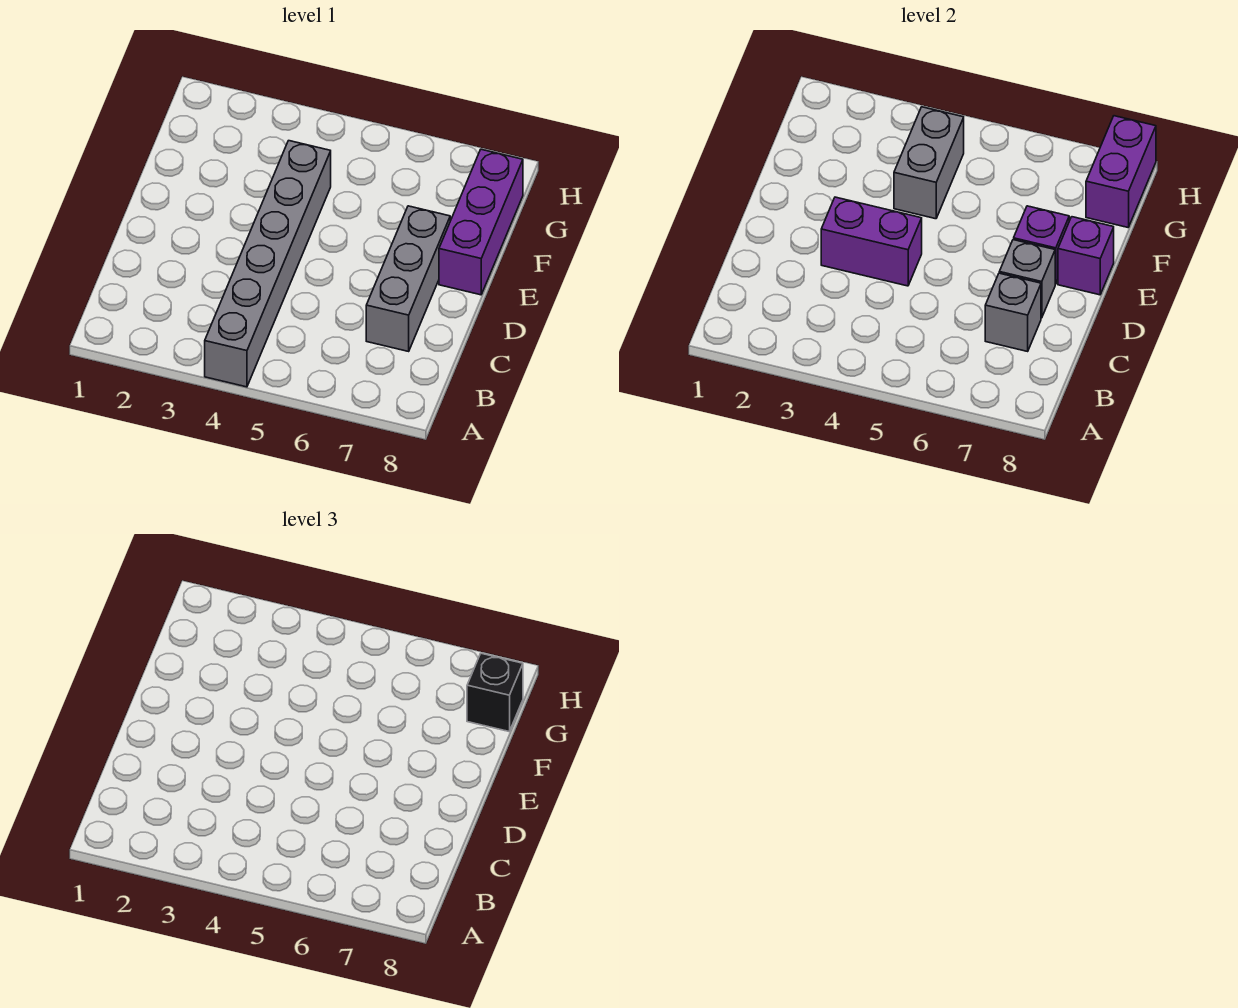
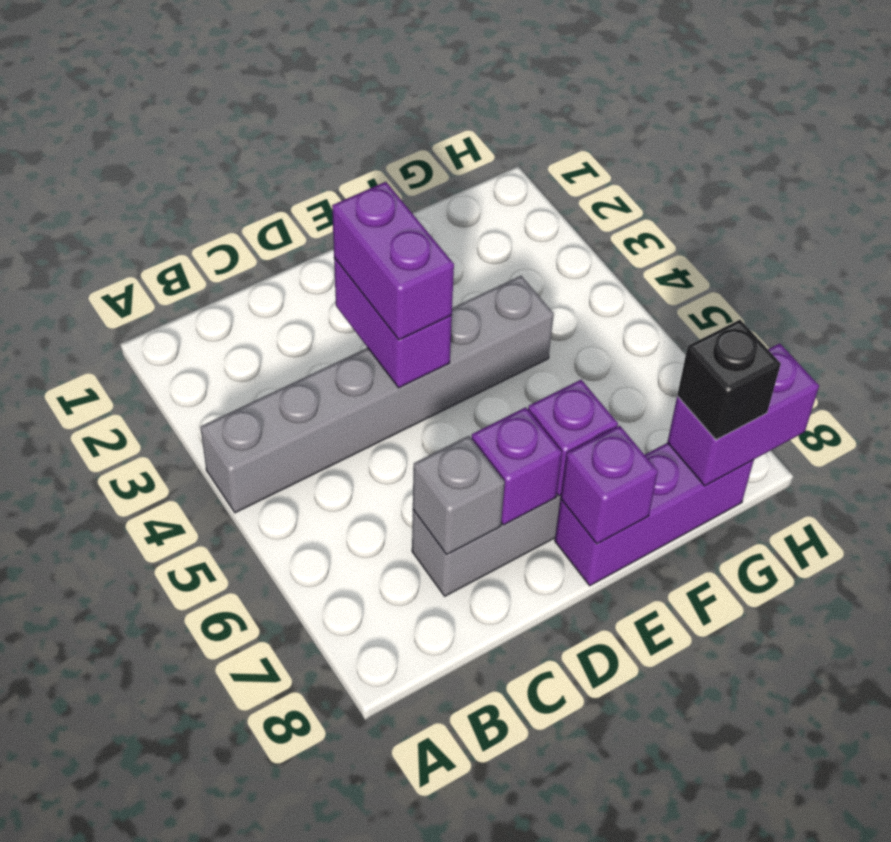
none -> purple 1x2 brick [332,182,454,340]
grey 1x1 brick [999,240,1055,318] -> purple 1x1 brick [471,407,562,525]
grey 1x2 brick [894,107,964,219] -> none

